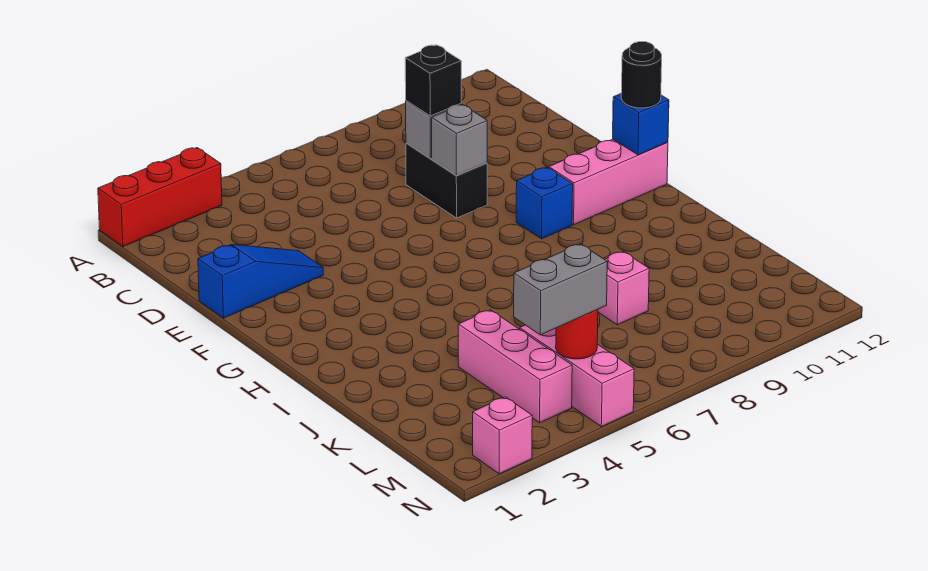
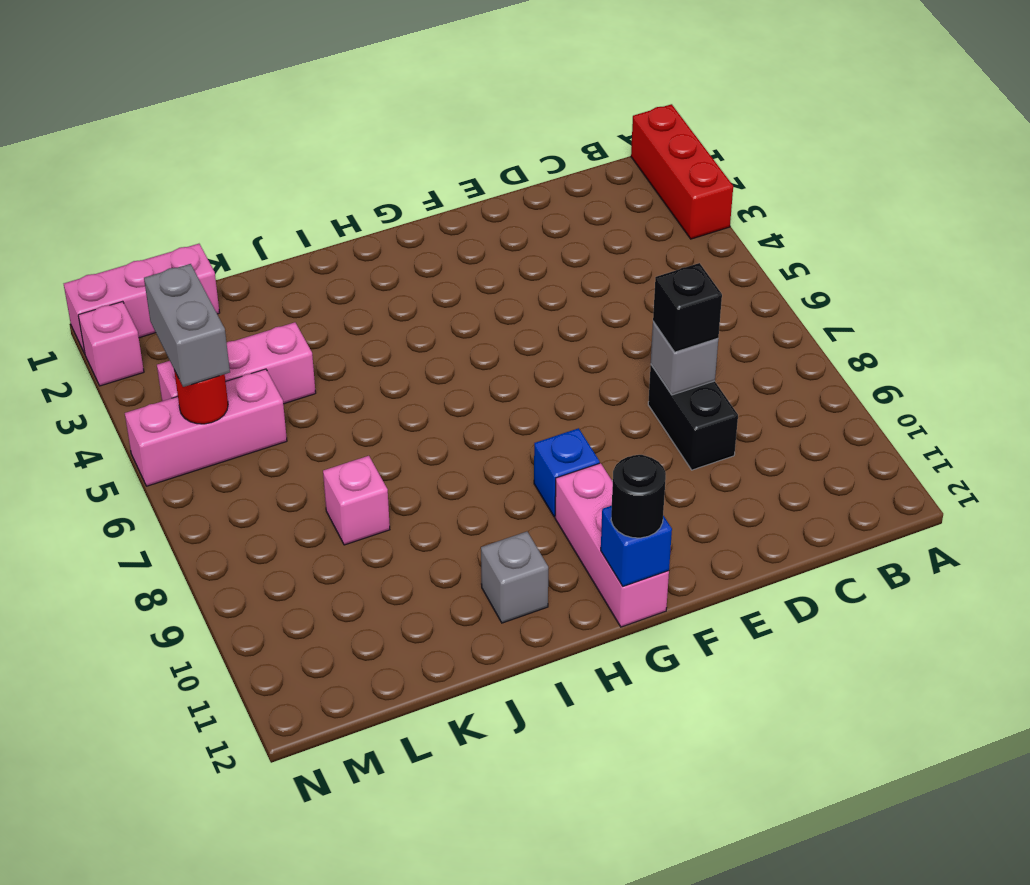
black 1x2 brick [406,143,487,218] -> black 1x2 brick turned to [648,365,738,470]
blue 1x3 slope [198,245,323,318] -> none
grey 1x1 brick [432,105,487,176] -> grey 1x1 brick moved to [481,531,548,623]
none -> pink 1x3 brick [64,244,220,354]

